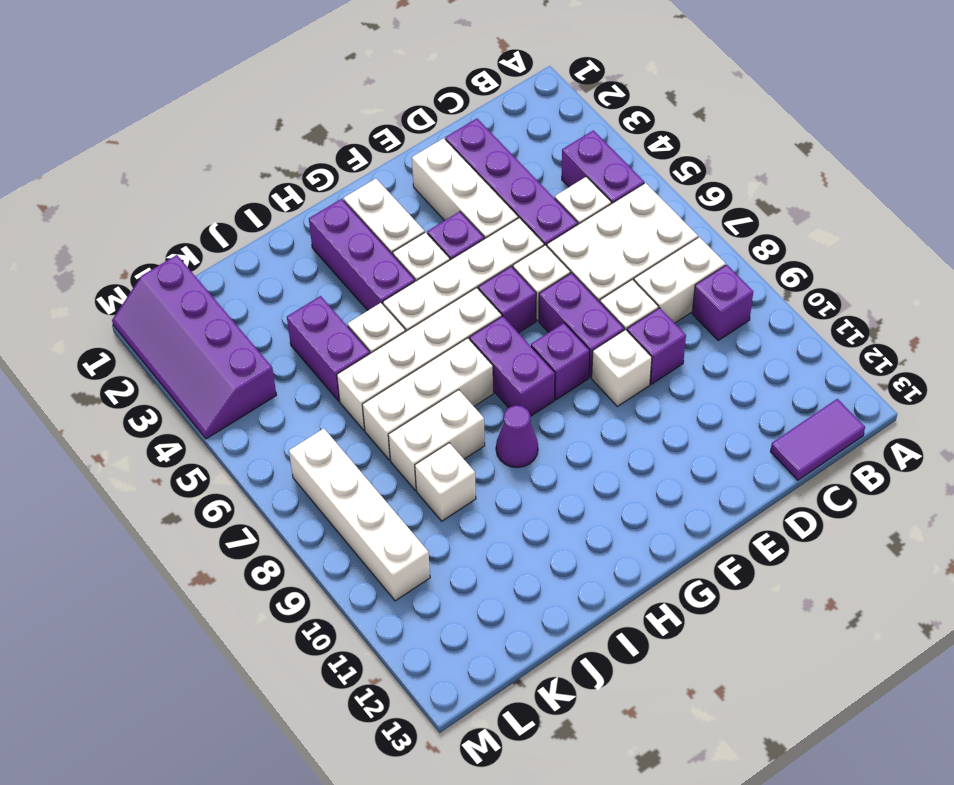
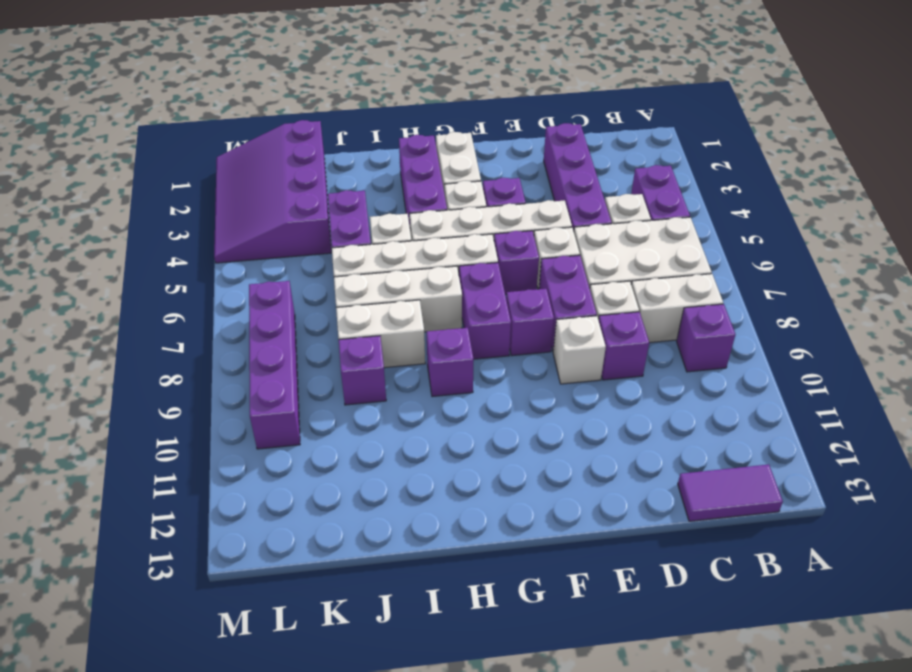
white 1x3 brick [412,138,518,239] -> none
purple 1x1 cone [496,405,538,468] -> purple 1x1 brick [427,328,474,397]
white 1x1 brick [415,443,476,521] -> purple 1x1 brick [339,336,386,405]
purple 2x4 slope [112,255,276,439] -> purple 3x4 slope [214,120,331,263]
white 1x4 brick [289,428,430,601] -> purple 1x4 brick [249,281,300,449]

